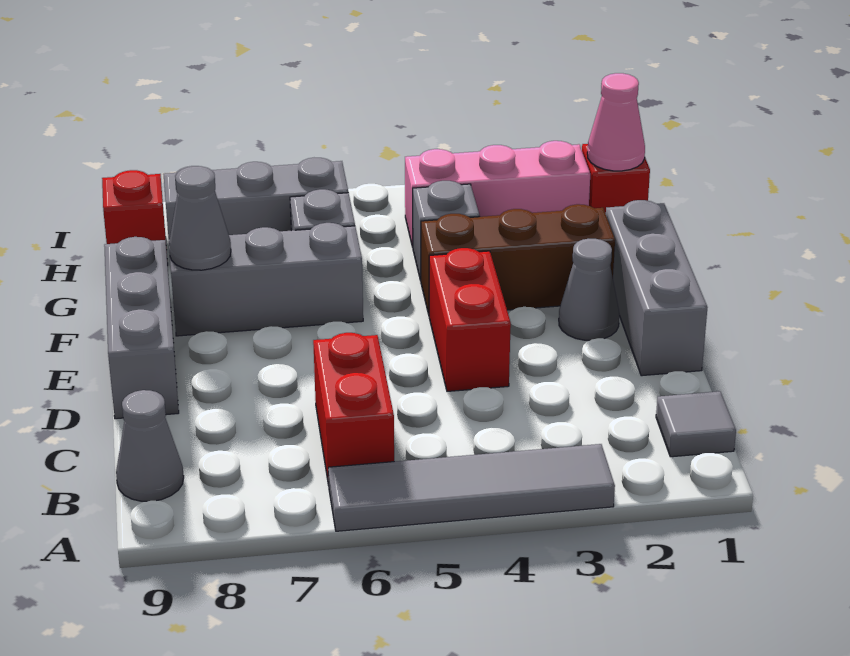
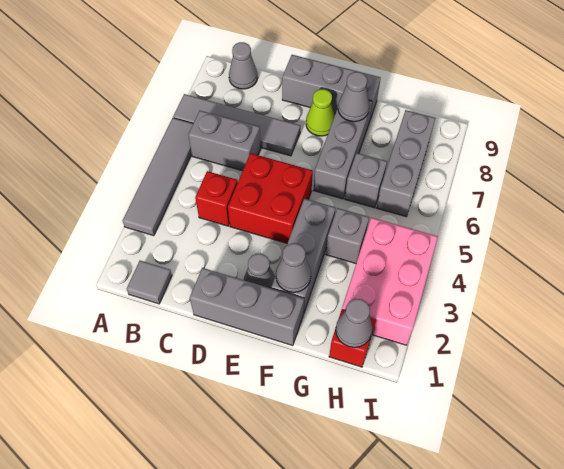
none -> grey 1x4 tile [173,94,300,156]
red 1x2 brick [313,333,394,485] -> grey 1x2 brick [188,111,261,171]
red 1x2 brick [429,248,511,391] -> red 2x2 brick [228,153,313,243]
none -> lime 1x1 cone [306,89,335,136]
brown 1x3 brick [421,204,615,314] -> grey 1x3 brick [271,199,336,314]
none -> grey 1x1 cone [276,243,311,292]
pink 1x1 cone [587,73,645,171] -> grey 1x1 cone [336,299,372,347]
pink 1x3 brick [405,141,590,247] -> pink 2x3 brick [342,218,438,345]
red 1x1 brick [102,170,168,265] -> red 1x1 brick moved to [195,171,238,226]

